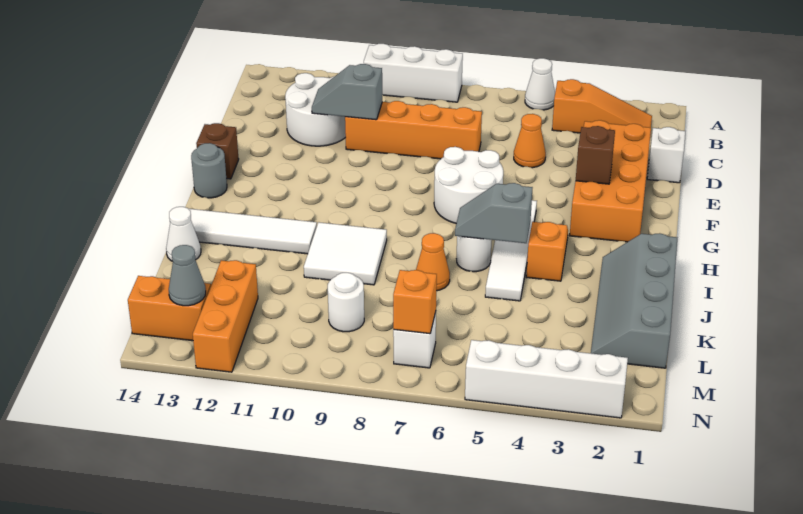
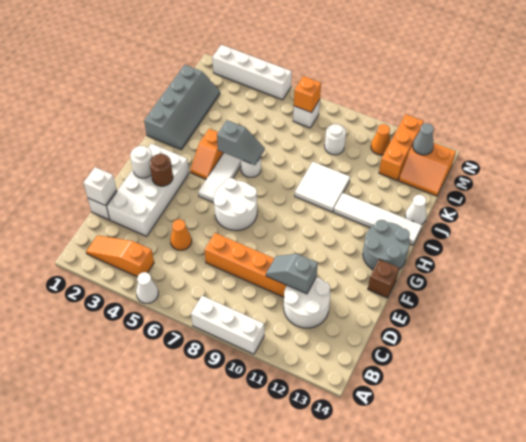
none -> white 1x1 brick [83,167,117,206]
orange 2x4 brick [570,120,651,242] -> white 2x4 brick [107,144,189,236]
grey 1x2 slope [312,64,382,120] -> grey 1x2 slope turned to [266,254,318,294]
none -> white 1x1 round brick [130,146,152,178]
brown 1x1 brick [576,126,615,184] -> brown 1x1 round brick [150,154,173,186]
grey 1x1 round brick [191,143,227,198] -> grey 2x2 round brick [363,220,410,270]
orange 1x1 cone [416,233,450,291] -> orange 1x1 cone moved to [371,124,390,155]

